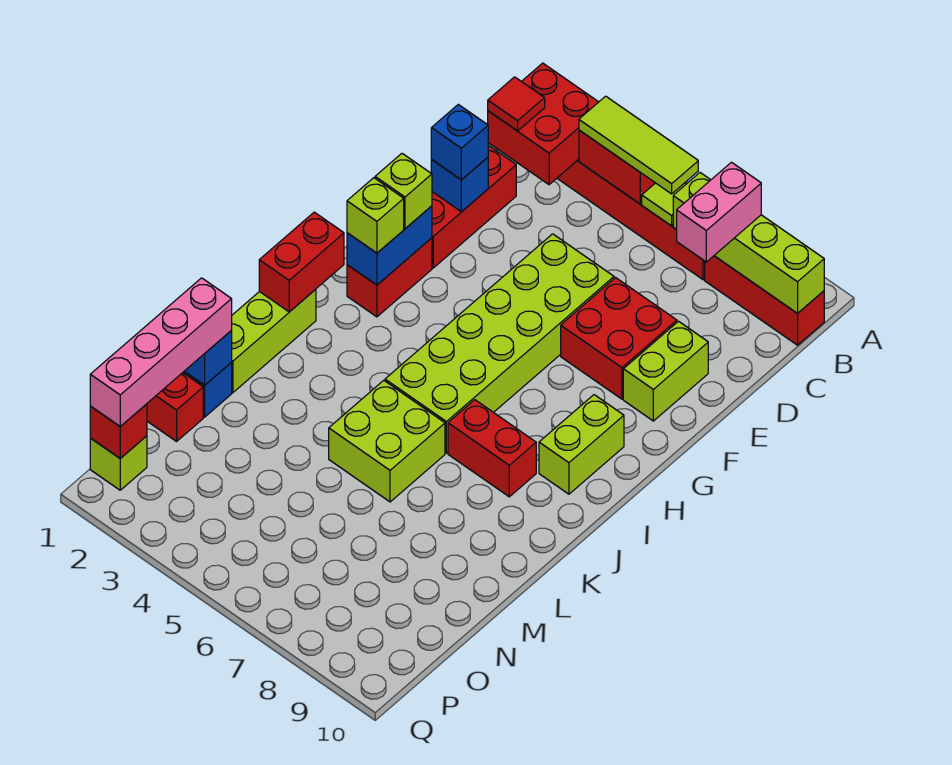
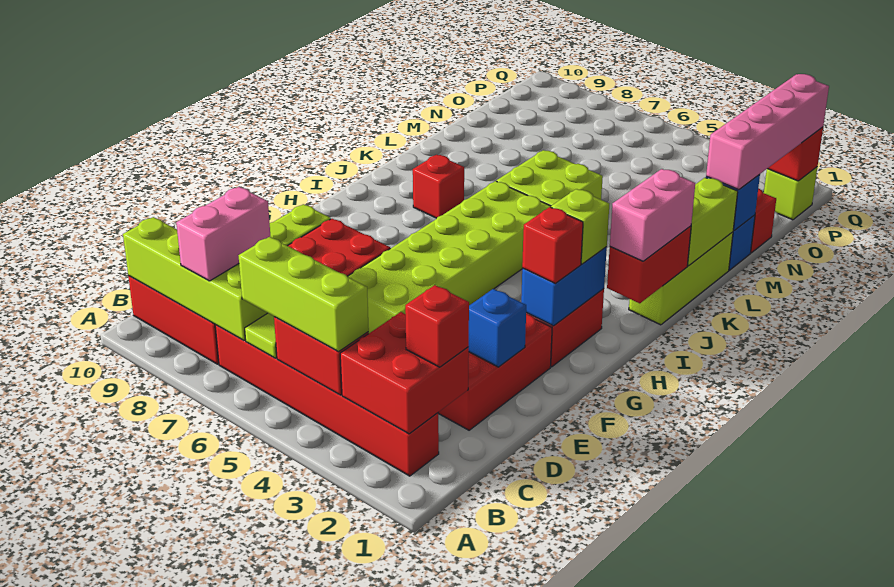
lime 1x3 tile [579,96,698,194] -> lime 1x3 brick [239,237,369,352]
red 1x1 tile [488,77,545,131] -> red 1x1 brick [405,285,469,367]
blue 1x1 brick [431,104,488,180] -> none
lime 1x1 brick [375,154,432,229] -> red 1x1 brick [522,207,583,284]
lime 1x2 brick [539,395,624,494] -> lime 1x2 brick moved to [687,178,738,266]
none -> pink 1x2 brick [610,169,695,261]
red 1x2 brick [448,400,536,497] -> red 1x1 brick [413,155,464,218]

